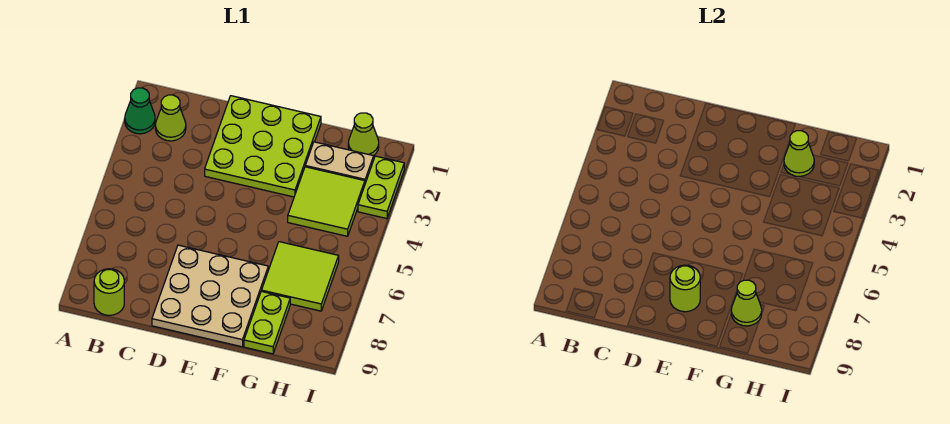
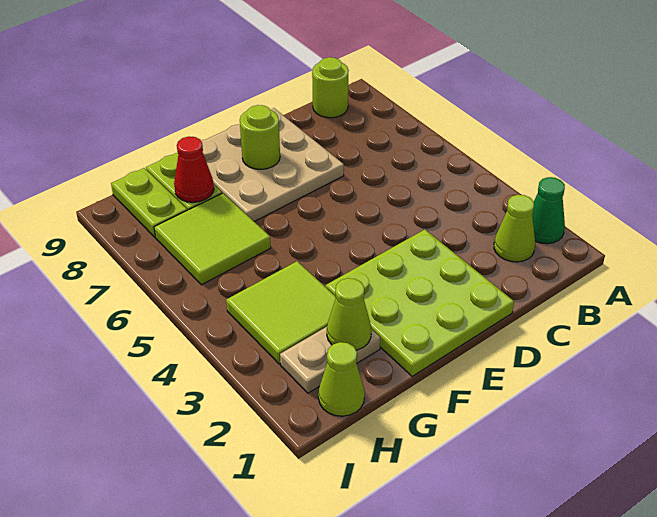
lime 1x1 cone [731,280,762,326] -> red 1x1 cone [174,136,214,202]
lime 1x2 plate [358,156,404,219] -> lime 1x2 plate moved to [111,168,187,237]

